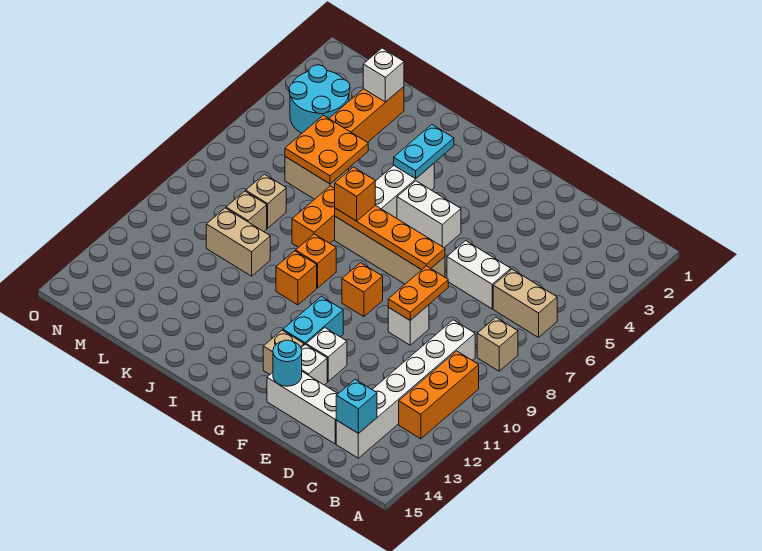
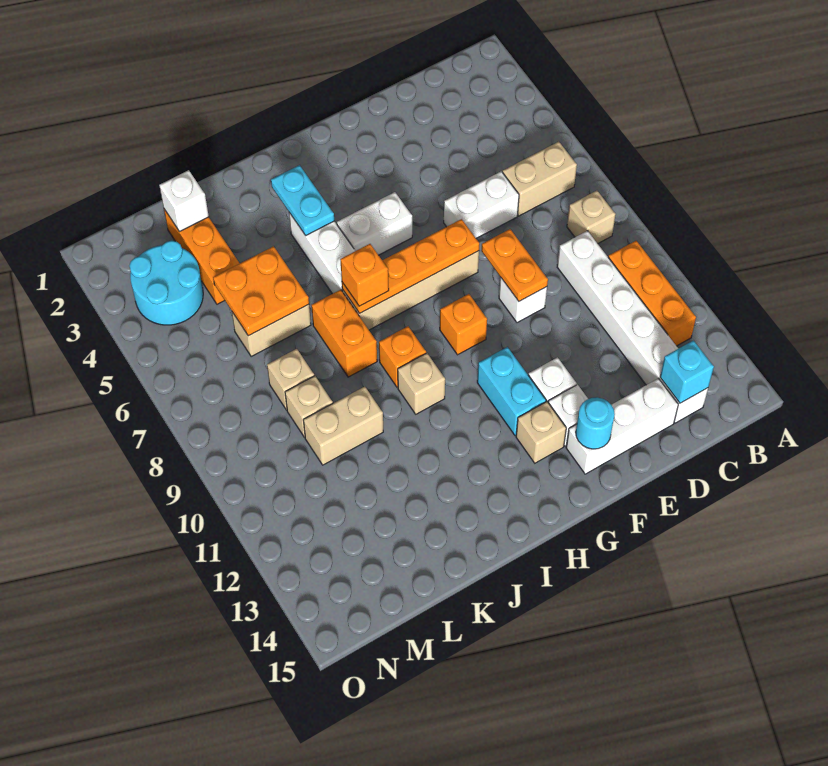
orange 1x1 brick [276,251,317,305] -> tan 1x1 brick [398,353,445,414]

